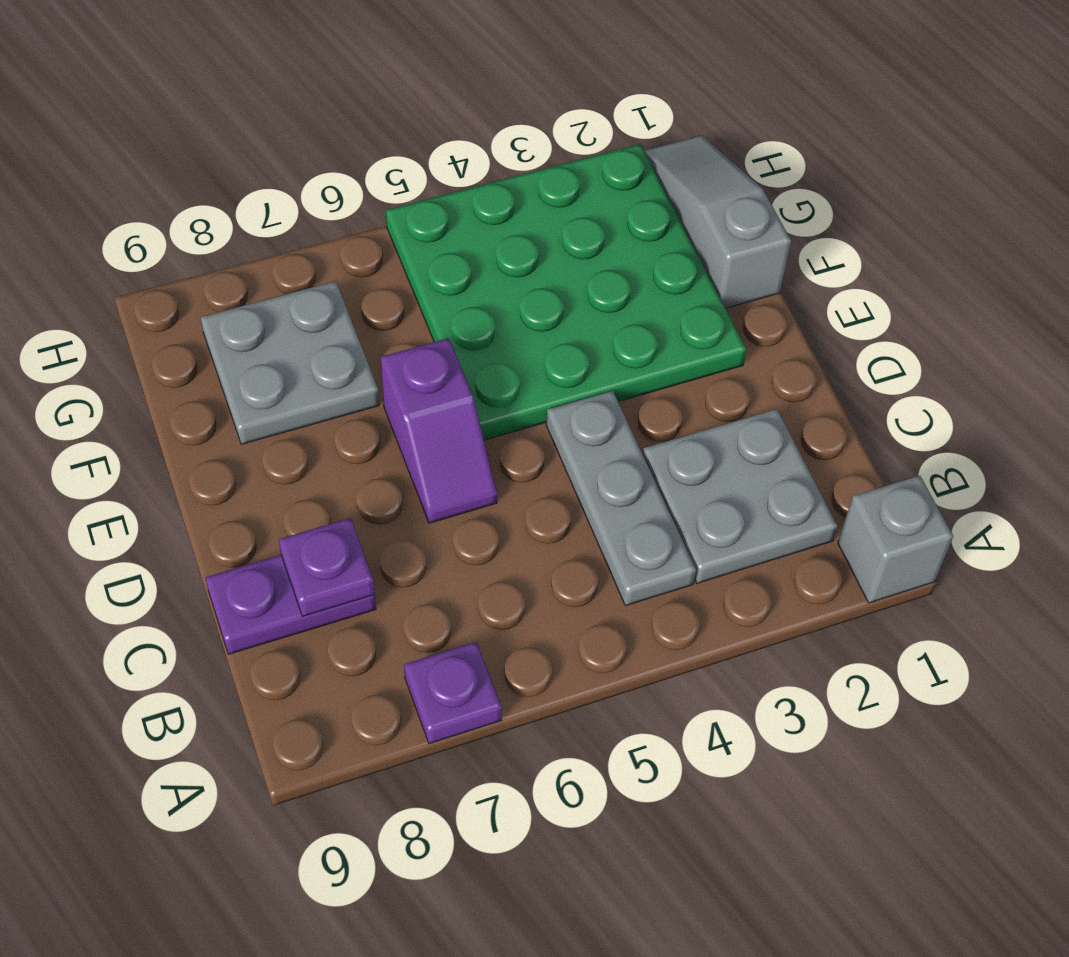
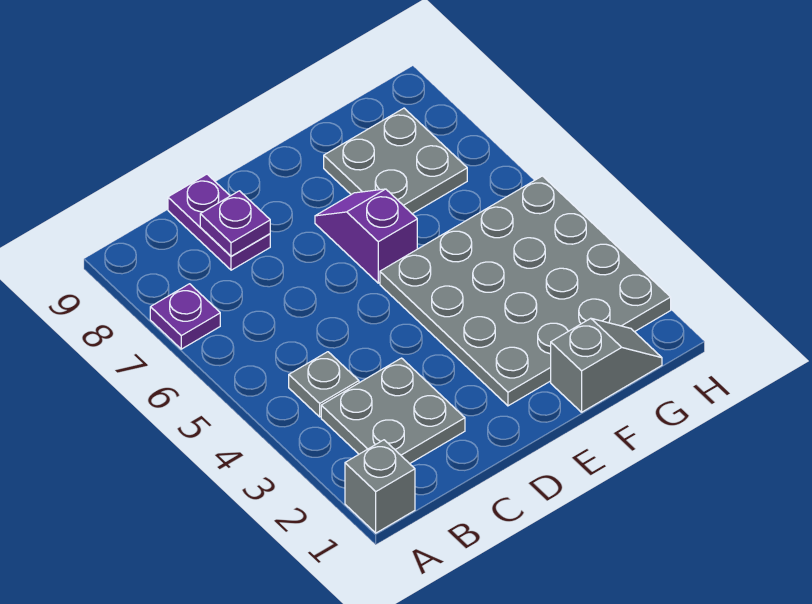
grey 1x3 plate [546,391,696,606] -> grey 1x1 plate [289,352,359,417]
purple 1x2 slope [381,338,497,523] -> purple 1x2 slope turned to [315,189,417,283]
green 4x4 plate [386,144,746,440] -> grey 4x4 plate [380,176,671,406]
grey 1x3 slope [644,135,791,308] -> grey 1x2 slope [551,318,662,412]

